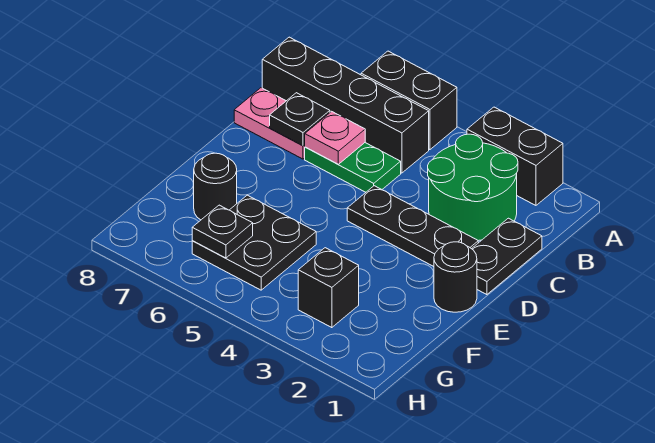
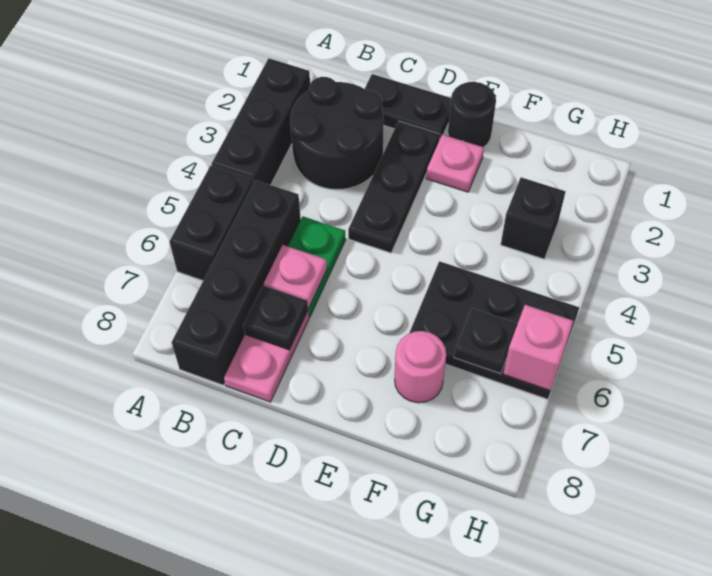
black 1x2 brick [467,107,563,205] -> black 1x3 brick [212,58,310,185]
green 2x2 round brick [428,134,518,241] -> black 2x2 round brick [290,77,384,190]
none -> pink 1x1 plate [426,135,484,192]
black 2x2 plate [192,195,316,290] -> black 2x3 plate [409,261,579,399]
black 1x1 round brick [194,153,237,220] -> pink 1x1 round brick [395,331,446,403]
none -> pink 1x1 brick [503,305,573,391]

